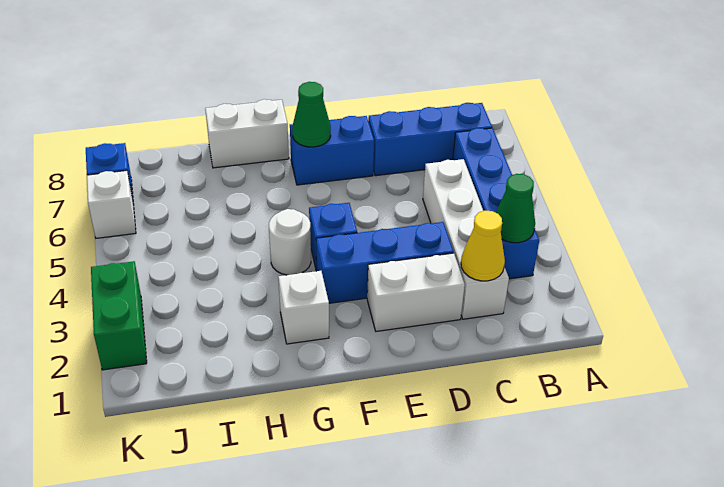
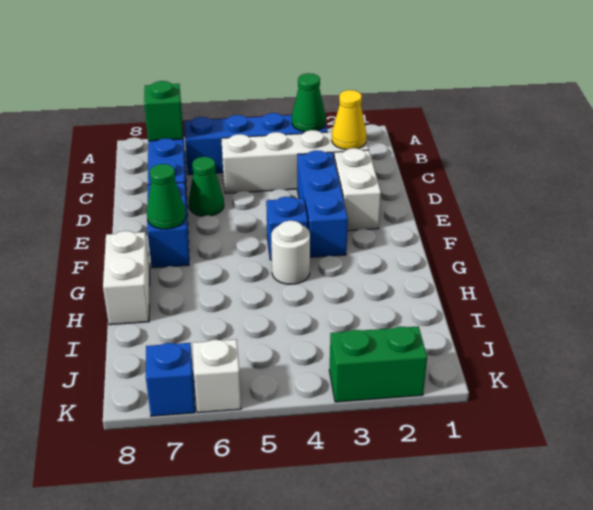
none -> green 1x1 brick [144,81,183,141]
none -> green 1x1 cone [189,157,224,216]
white 1x1 brick [278,271,329,344] -> none

